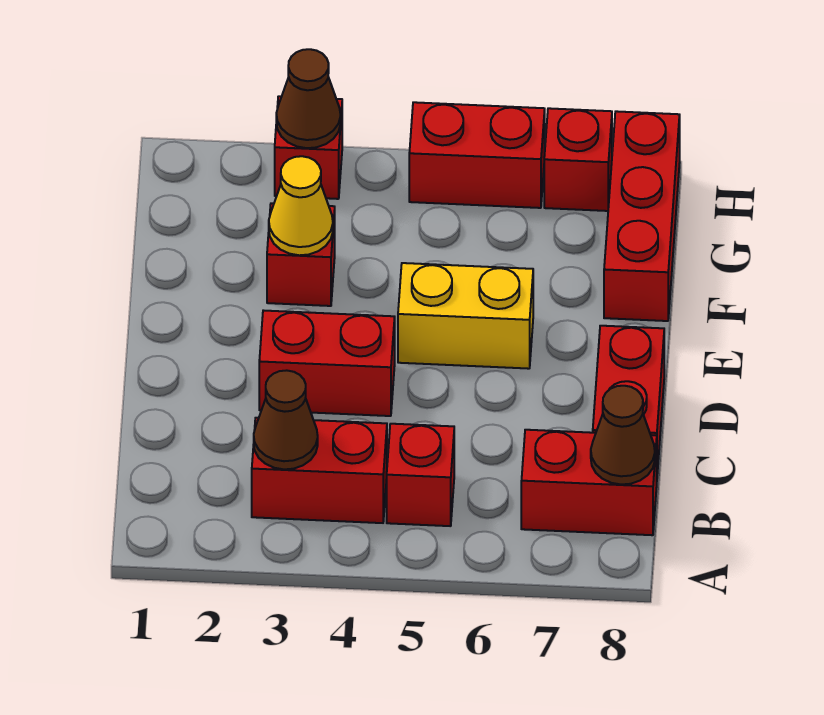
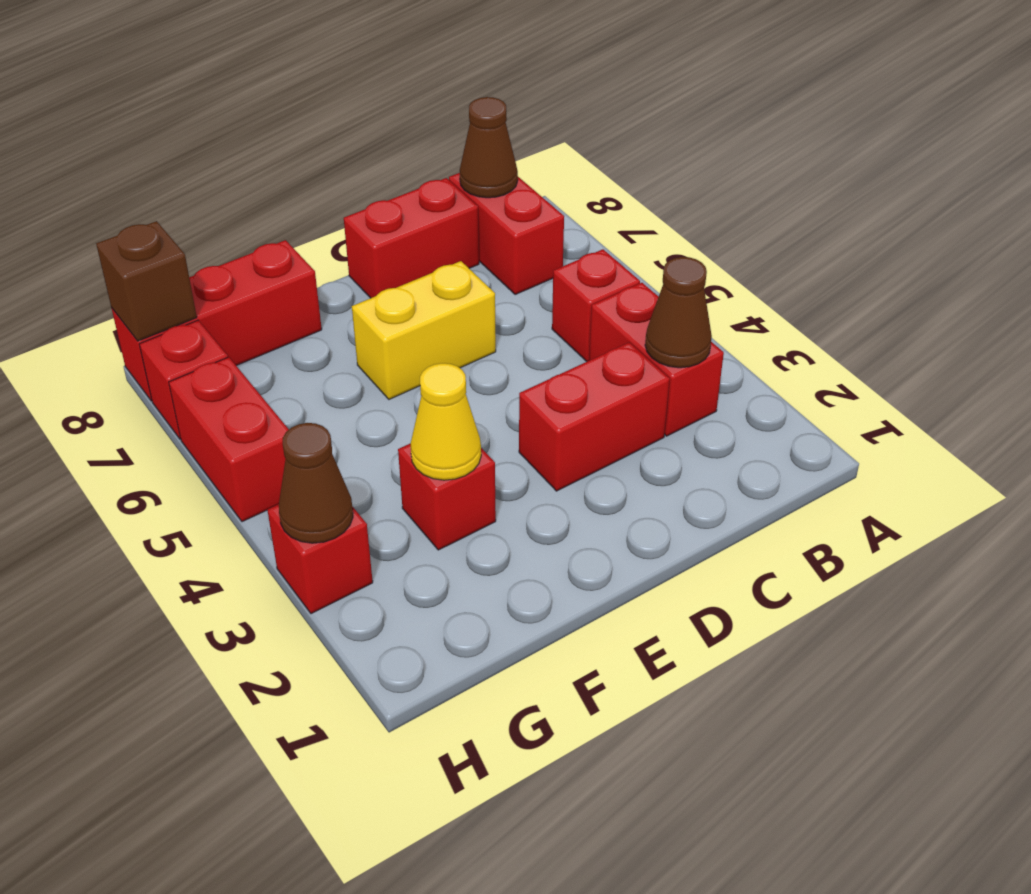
red 1x2 brick [259,310,395,416] -> red 1x2 brick turned to [519,342,670,491]
yellow 1x2 brick [398,263,533,369] -> yellow 1x2 brick turned to [352,261,496,399]
none -> brown 1x1 brick [96,221,197,341]

